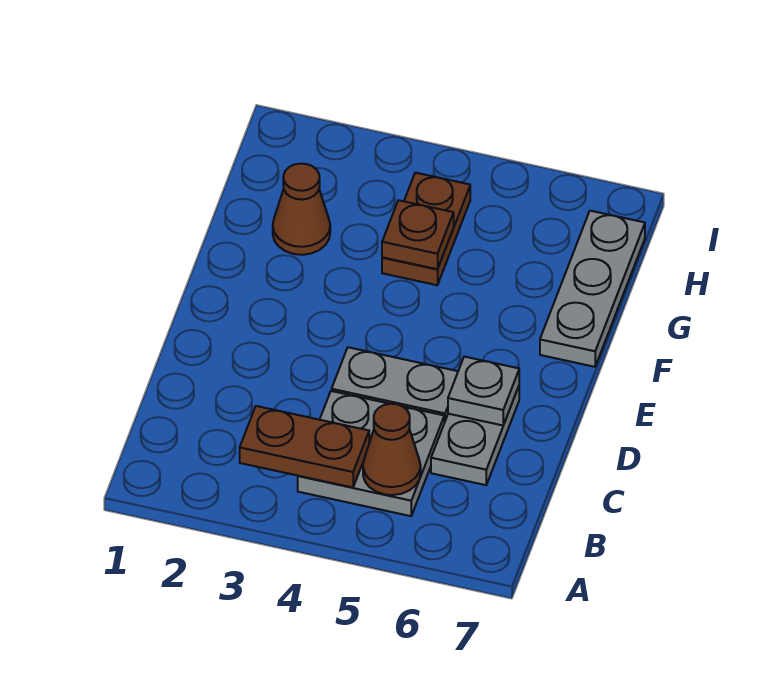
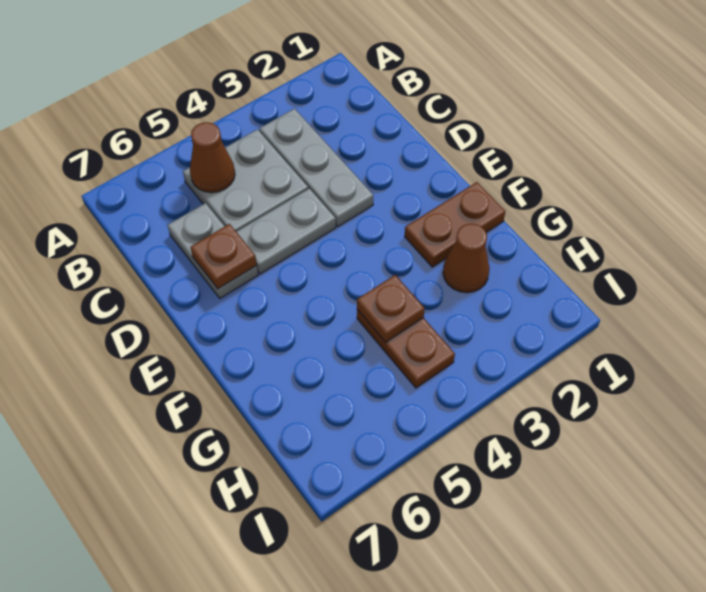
brown 1x2 plate [240,406,369,487] -> brown 1x2 plate moved to [405,182,505,267]
grey 1x1 plate [448,357,519,425] -> brown 1x1 plate [191,224,257,289]
grey 1x3 plate [540,211,645,367] -> grey 1x3 plate moved to [259,109,373,226]

